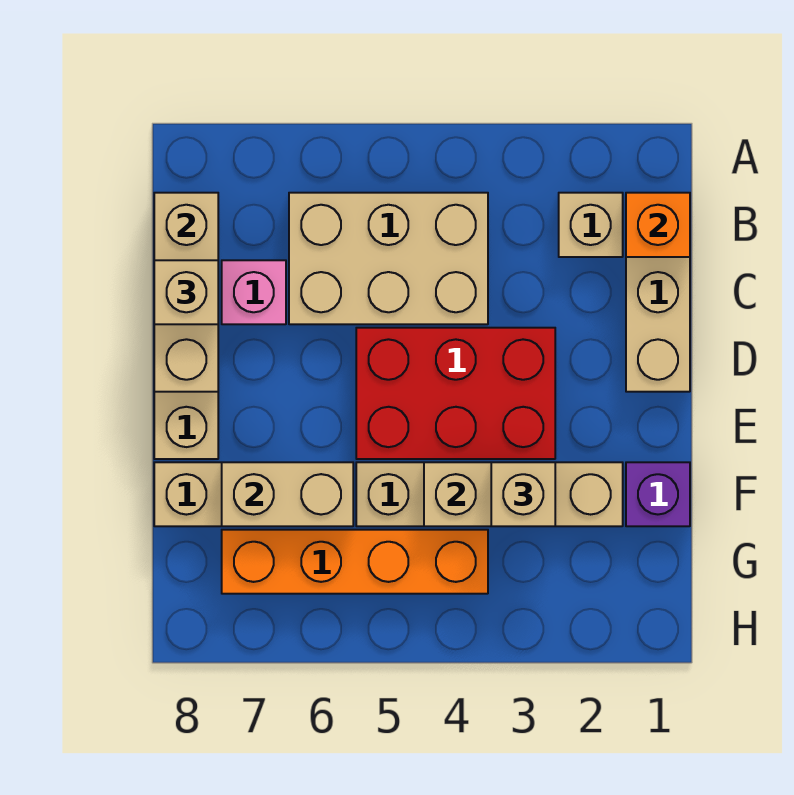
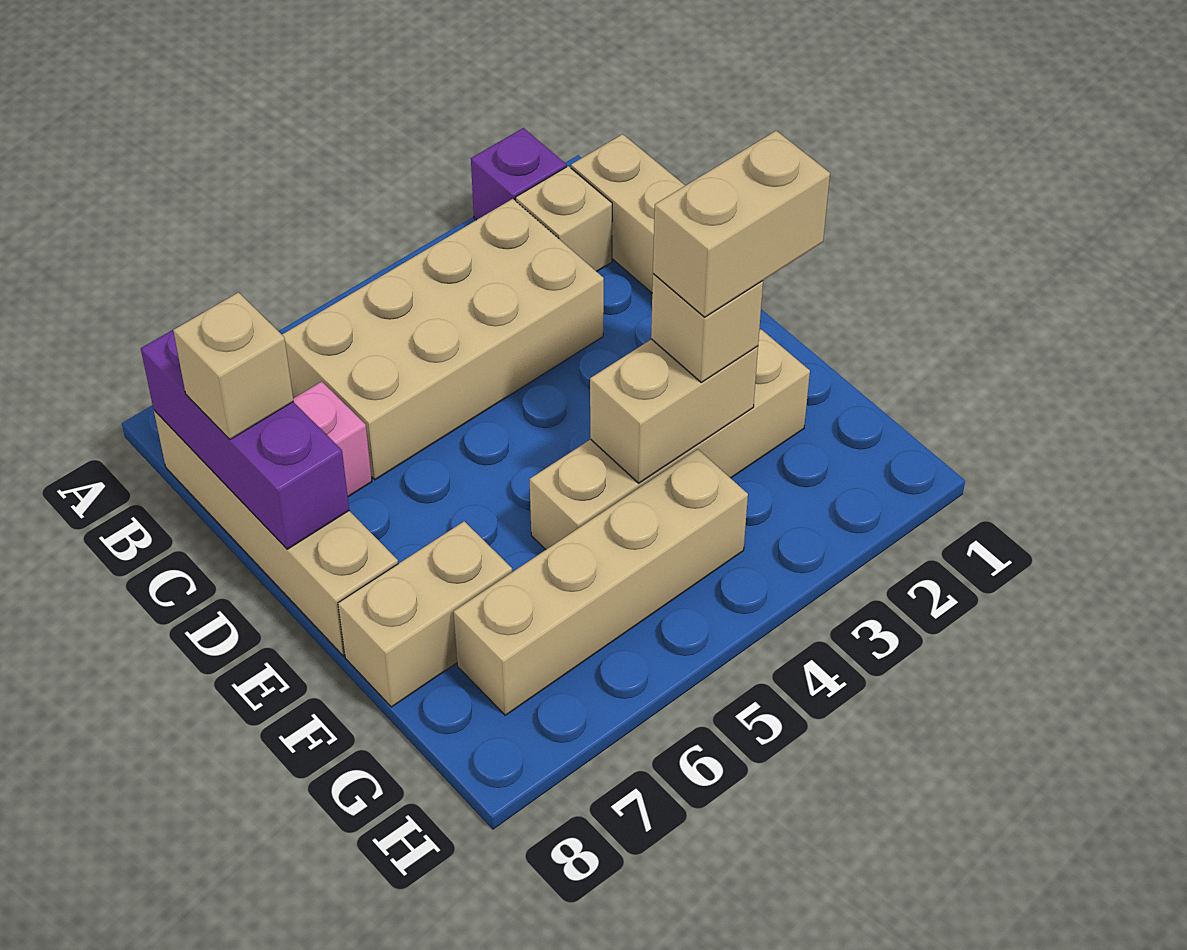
orange 1x1 brick [626,193,690,257] -> none
tan 2x3 brick [289,193,488,324] -> tan 2x4 brick [282,199,604,480]
tan 1x3 brick [154,193,218,392] -> purple 1x3 brick [141,330,349,549]
red 2x3 brick [356,328,555,459] -> none
purple 1x1 brick [626,462,690,526] -> purple 1x1 brick moved to [471,128,566,220]
tan 1x2 brick [222,462,353,526] -> tan 1x2 brick moved to [653,131,830,317]
orange 1x4 brick [222,530,488,594] -> tan 1x4 brick [454,449,748,715]

